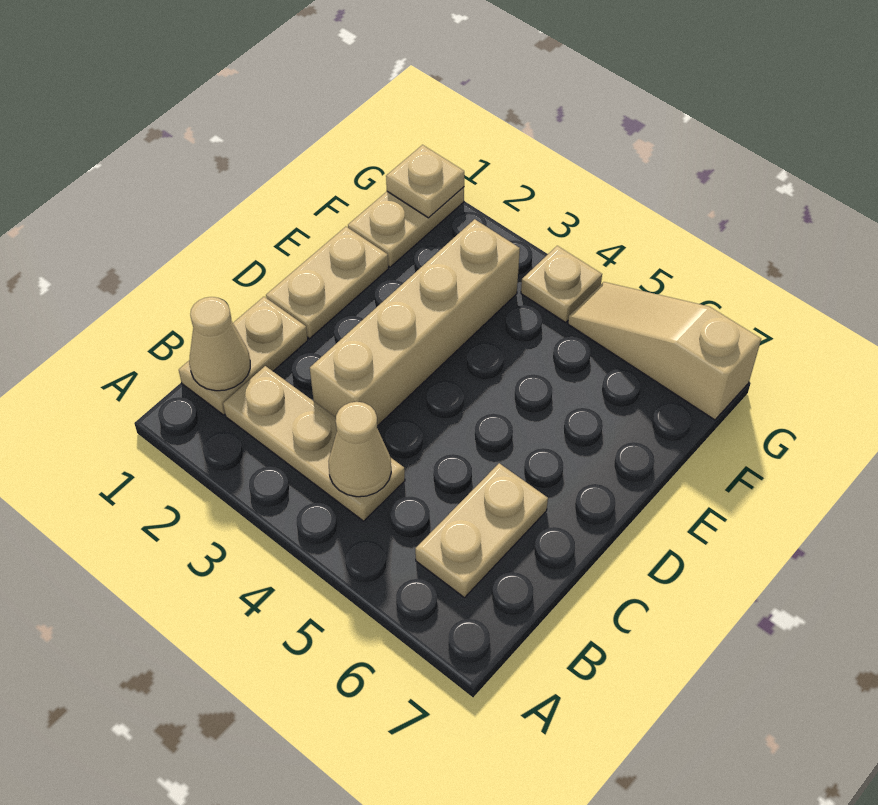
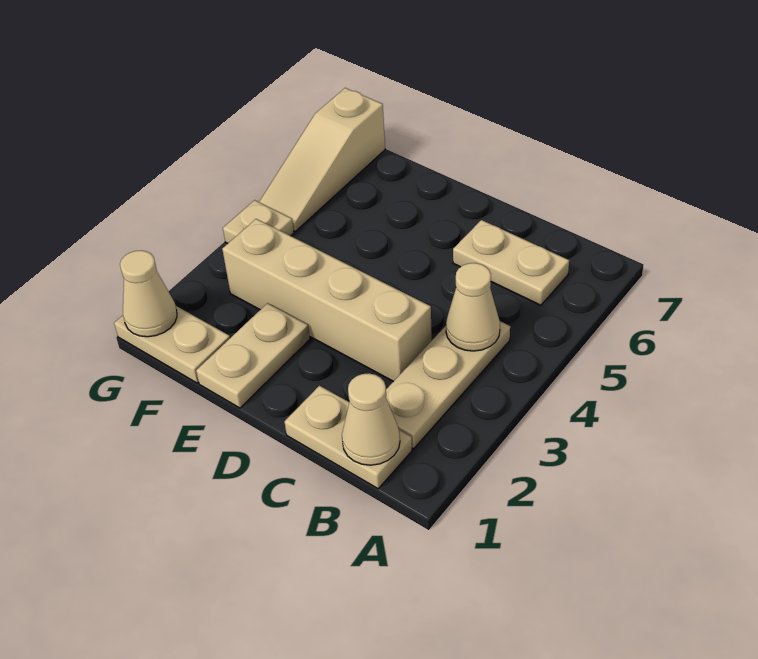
tan 1x2 plate [266,227,388,338] -> tan 1x2 plate turned to [196,303,310,408]
tan 1x1 plate [386,145,464,218] -> tan 1x1 cone [120,250,177,337]

